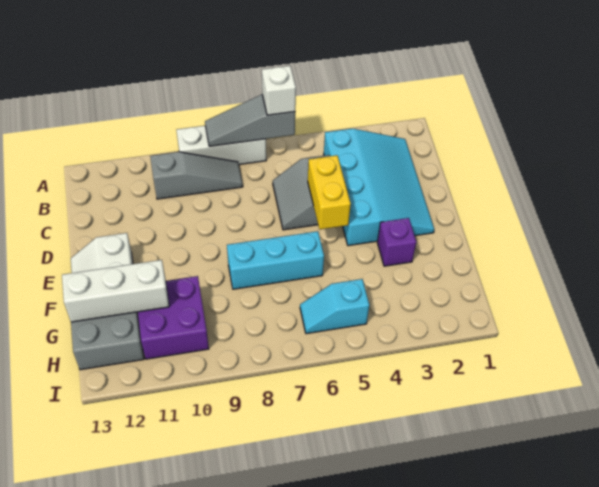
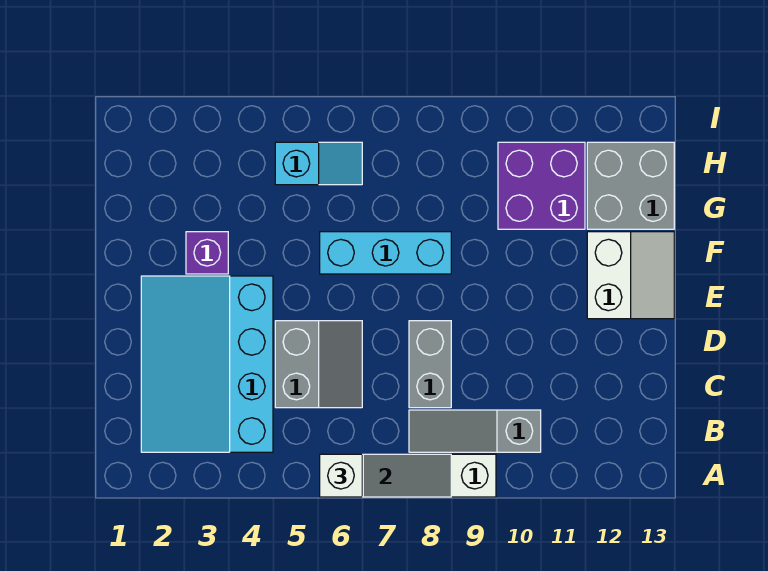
none -> grey 1x2 brick [409,321,451,408]
yellow 1x2 brick [308,155,351,229] -> none
white 1x3 brick [62,260,169,322] -> none

